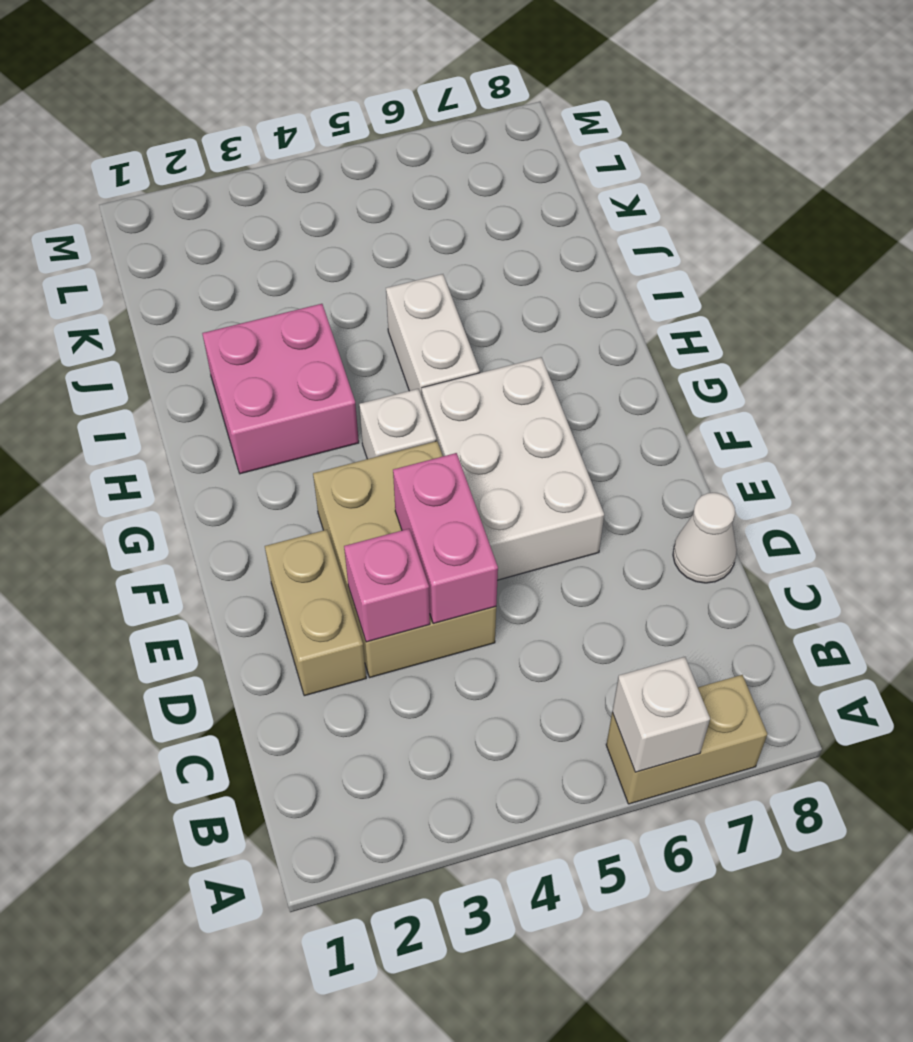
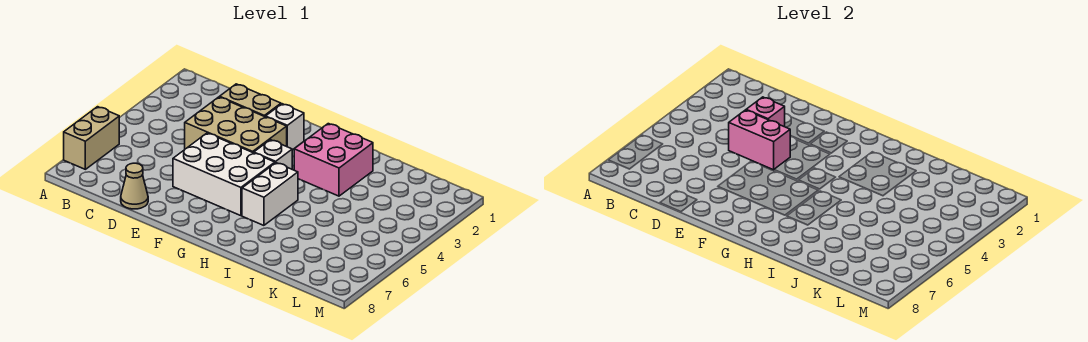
white 1x1 brick [612,657,710,772] -> white 1x1 brick moved to [266,104,304,150]
white 1x1 cone [673,493,737,583] -> tan 1x1 cone [121,163,148,209]
white 1x2 brick [386,274,480,397] -> white 1x2 brick turned to [242,163,298,225]

